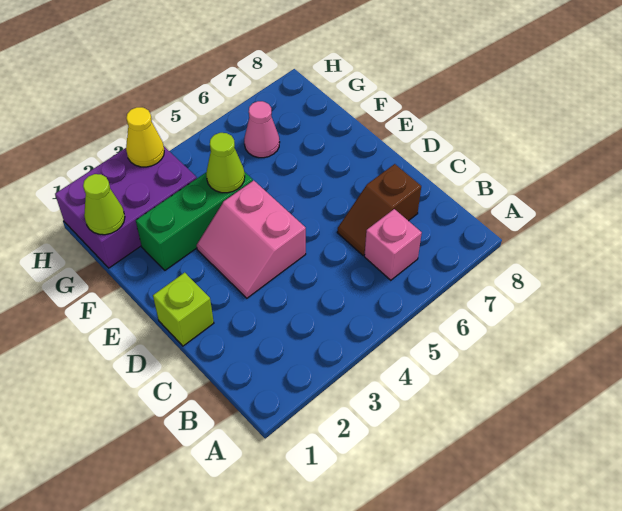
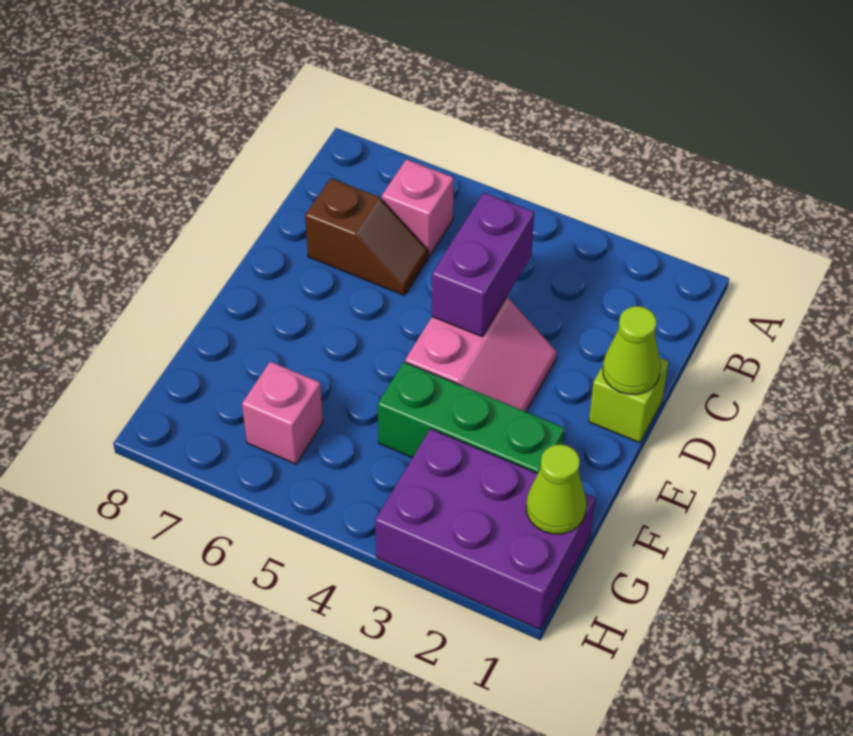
none -> purple 1x2 brick [432,193,534,337]
lime 1x1 cone [206,133,245,193] -> lime 1x1 cone moved to [603,306,661,394]
pink 1x1 cone [244,101,280,158] -> pink 1x1 brick [242,362,323,464]
yellow 1x1 cone [126,107,164,167] -> none

